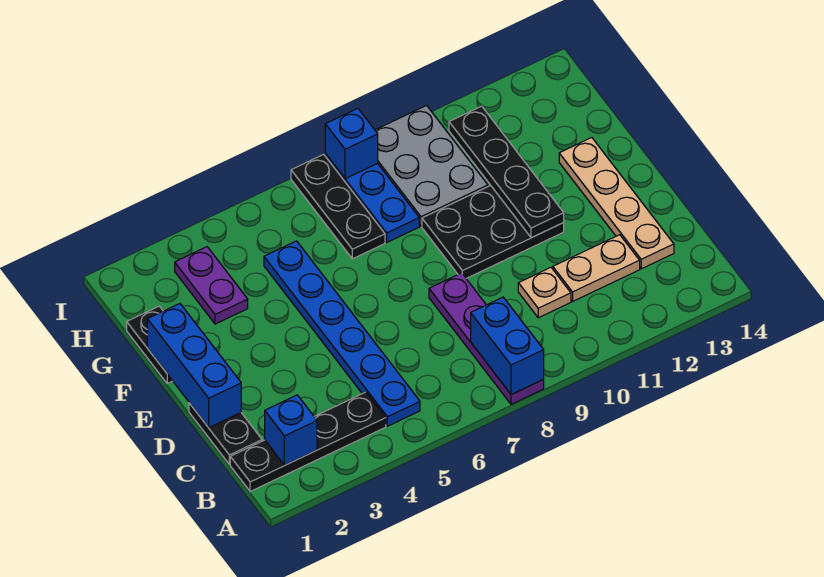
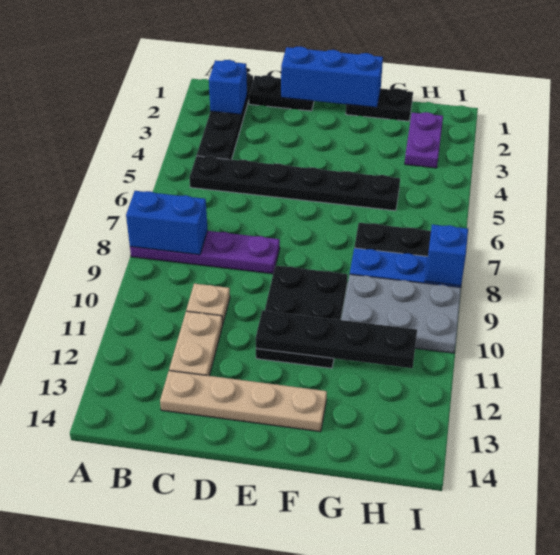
blue 1x6 plate [264,241,420,426] -> black 1x6 plate [189,156,400,211]
purple 1x2 plate [175,247,248,324] -> purple 1x2 plate turned to [405,112,443,168]

